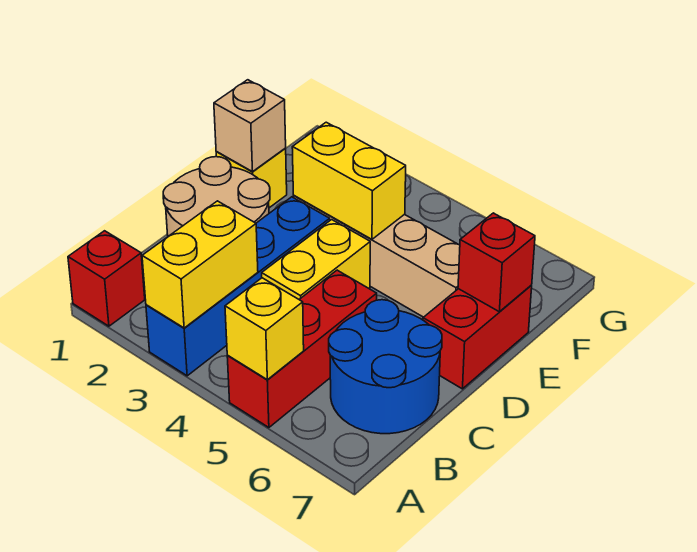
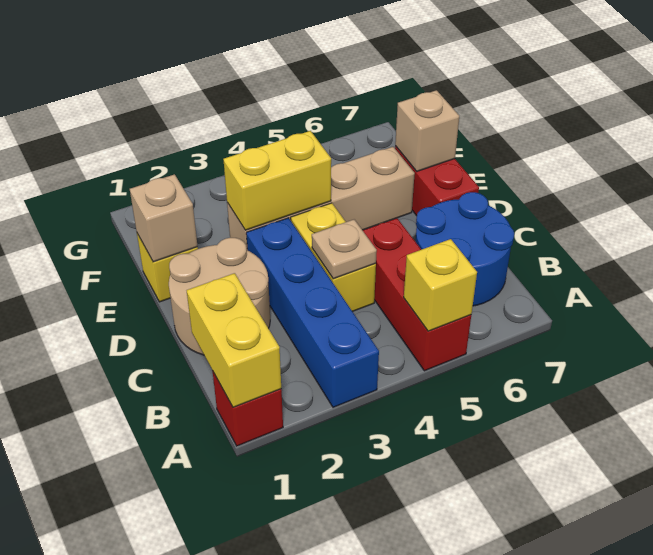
yellow 1x2 brick [142,201,258,328] -> yellow 1x2 brick moved to [187,273,281,407]
none -> tan 1x1 plate [312,220,377,279]
red 1x1 brick [458,213,535,312] -> tan 1x1 brick [395,90,459,171]

